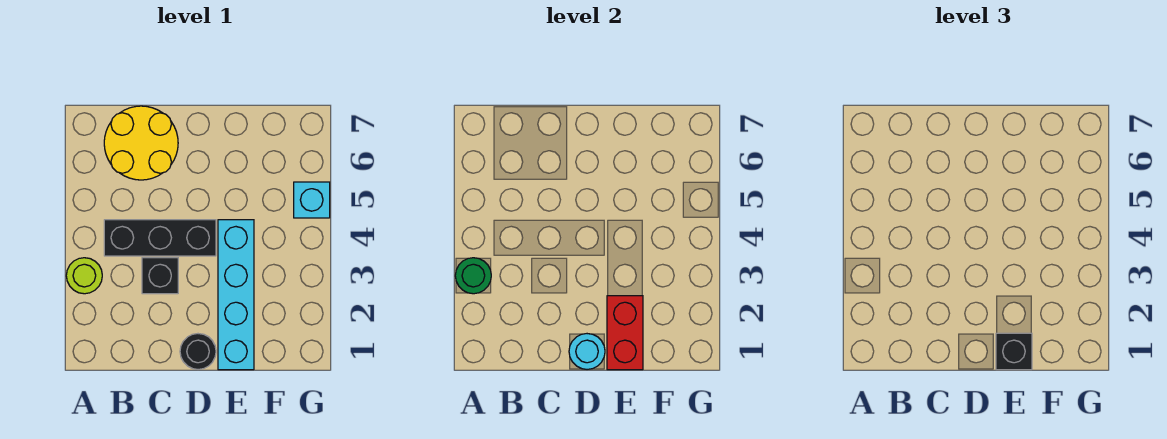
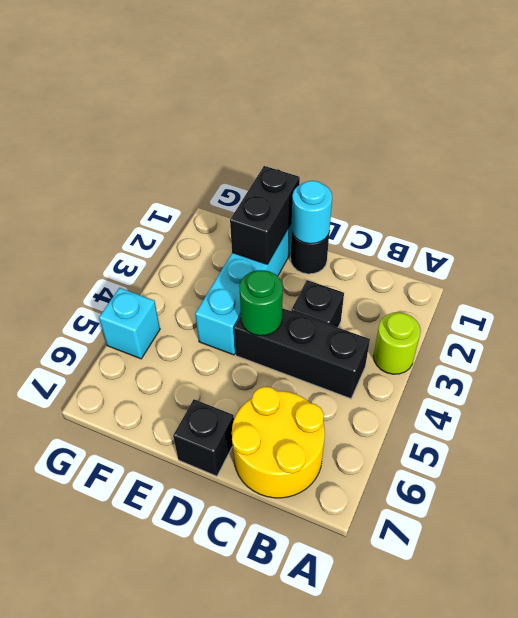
green 1x1 round brick [455,258,491,294] -> green 1x1 round brick moved to [239,270,283,336]
red 1x2 brick [607,296,643,370] -> black 1x2 brick [230,166,300,264]
black 1x1 brick [996,333,1032,370] -> black 1x1 brick moved to [173,399,234,476]

